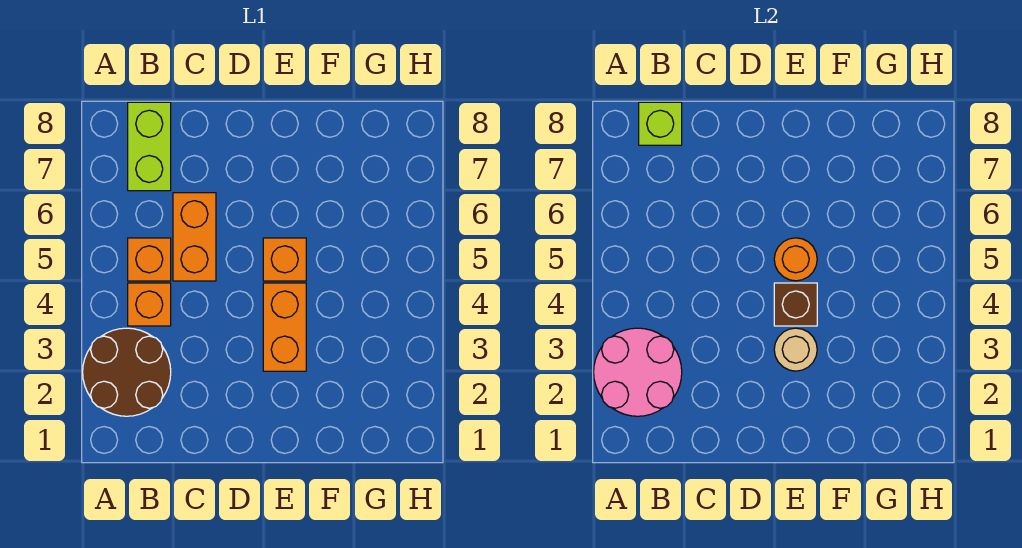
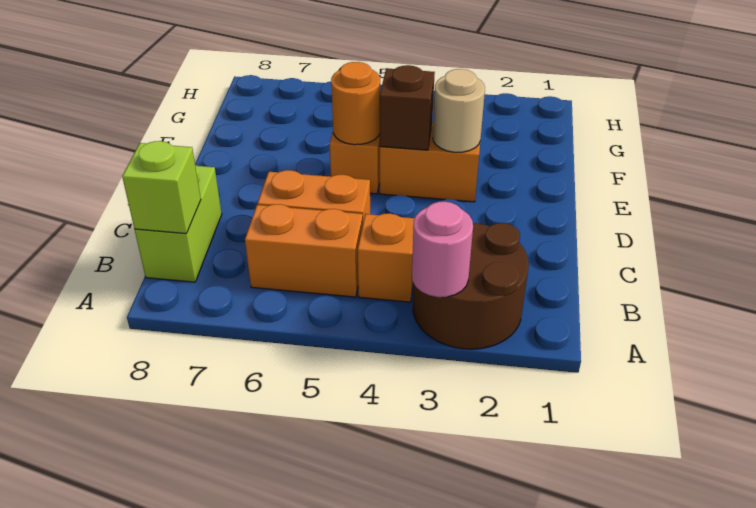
pink 2x2 round brick [594,328,682,416] -> pink 1x1 round brick [412,202,473,297]
orange 1x1 brick [128,238,171,281] -> orange 1x2 brick [245,204,363,297]
lime 1x2 brick [128,102,171,191] -> lime 1x2 brick turned to [135,165,222,282]

